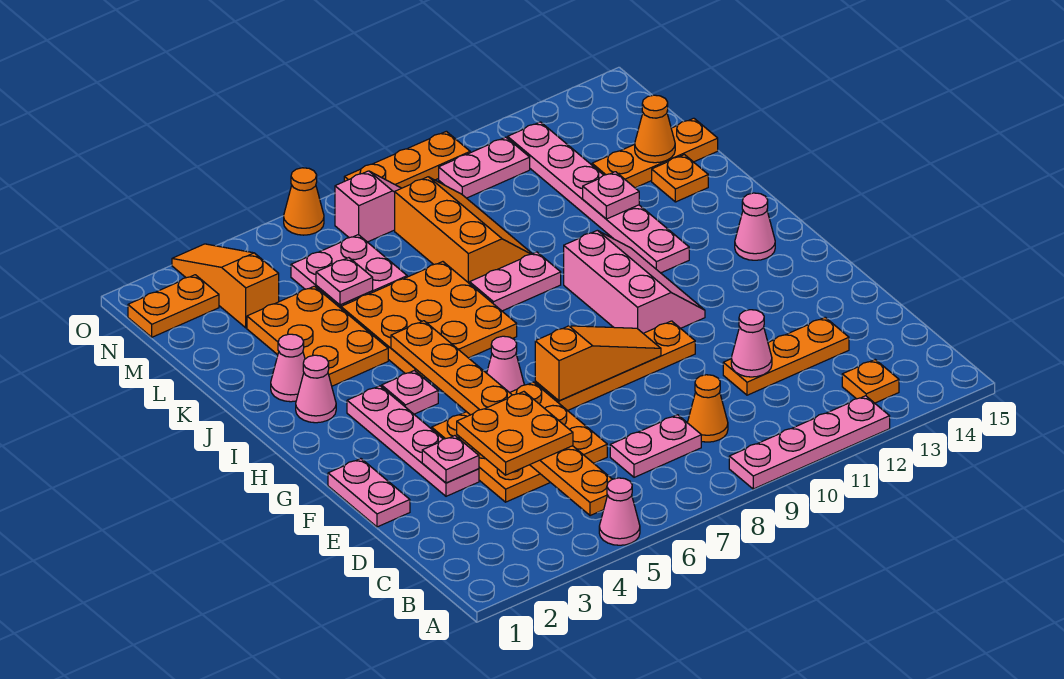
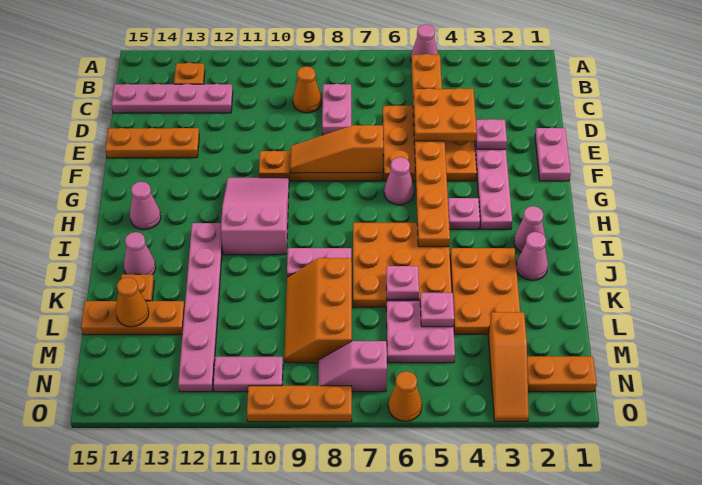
pink 1x4 plate [729,396,890,489] -> pink 1x4 plate moved to [112,84,233,113]
pink 1x2 plate [610,415,701,477] -> pink 1x2 plate turned to [322,84,351,135]
orange 1x3 plate [723,317,849,395] -> orange 1x3 plate moved to [105,128,199,158]
pink 1x1 cone [731,310,772,377] -> pink 1x1 cone moved to [124,232,156,274]
pink 2x3 slope [564,230,705,333] -> pink 2x3 slope turned to [221,178,289,255]
pink 1x1 plate [583,172,639,219] -> pink 1x1 plate moved to [386,266,419,299]

